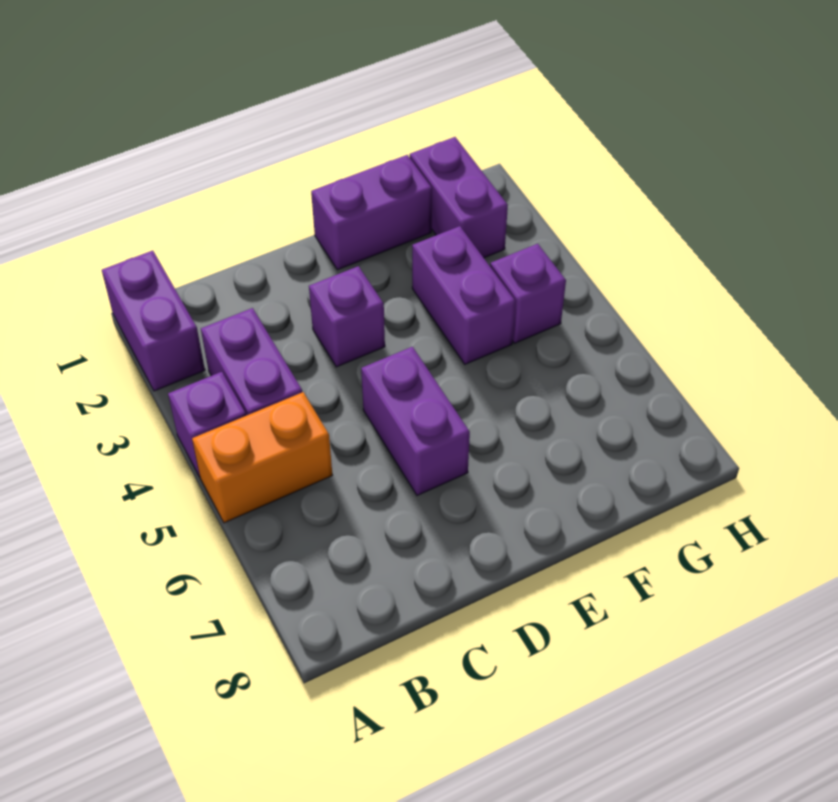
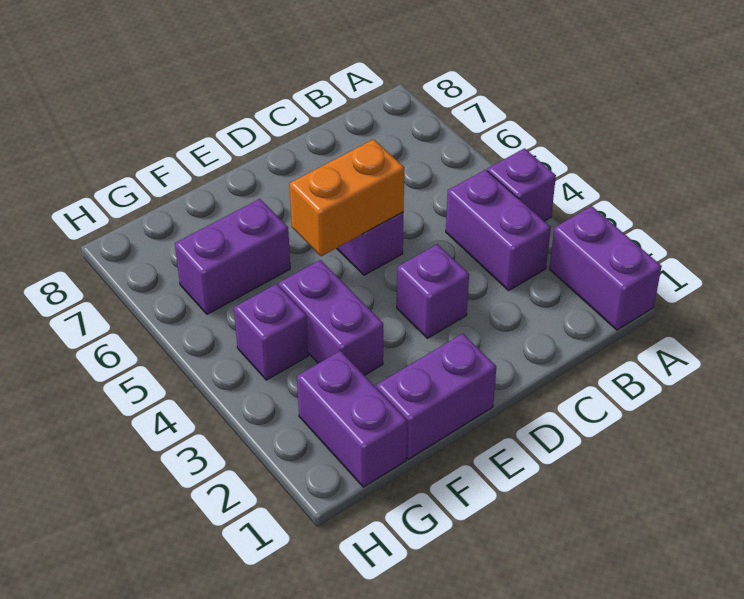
orange 1x2 brick [192,392,332,523] -> orange 1x2 brick moved to [289,139,404,256]
none -> purple 1x2 brick [175,199,290,314]

